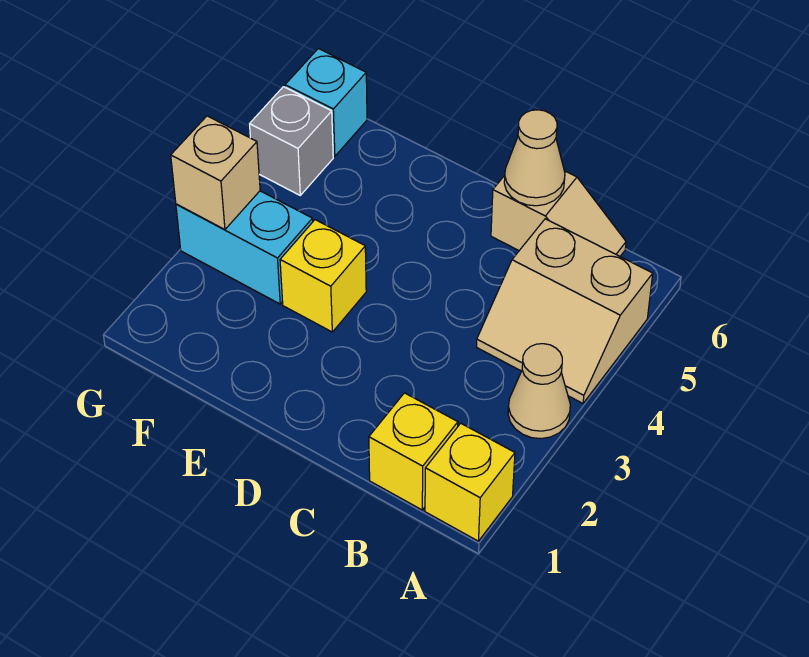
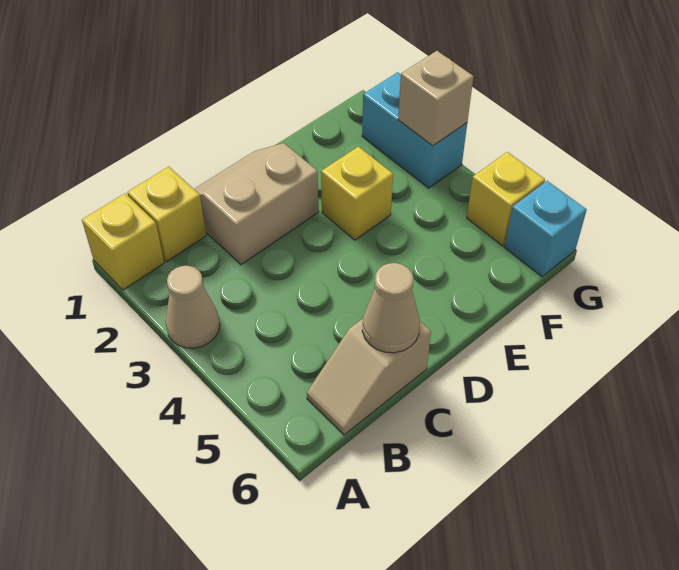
tan 2x2 slope [477,219,653,403] -> tan 2x2 slope moved to [194,143,318,265]
cyan 1x2 brick [176,191,313,304] -> cyan 1x2 brick turned to [362,72,467,188]
grey 1x1 brick [250,87,333,195] -> yellow 1x1 brick [467,152,545,246]

